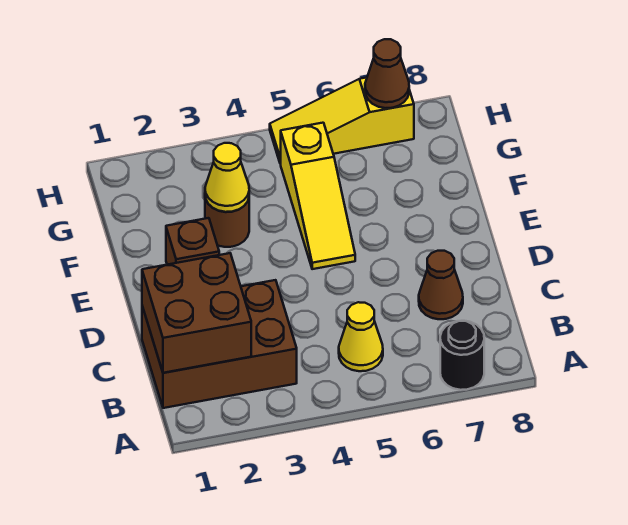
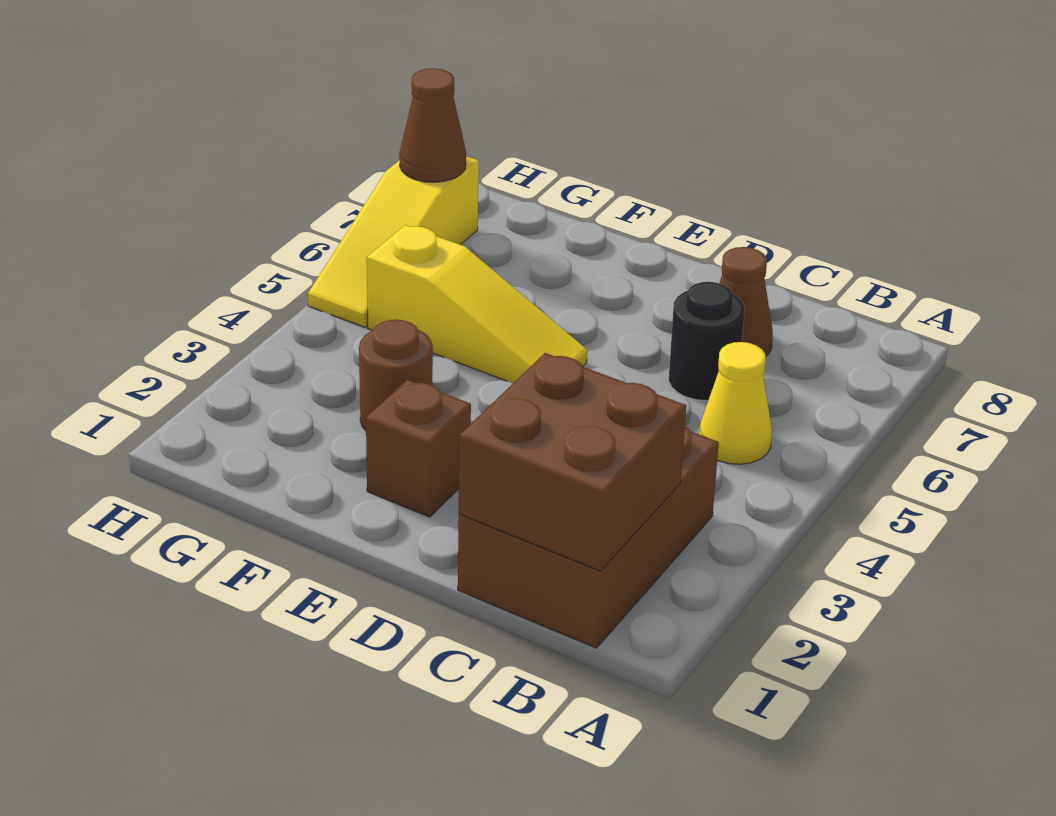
black 1x1 round brick [440,321,484,390] -> black 1x1 round brick moved to [669,282,745,401]
yellow 1x1 cone [205,143,249,212] -> none

